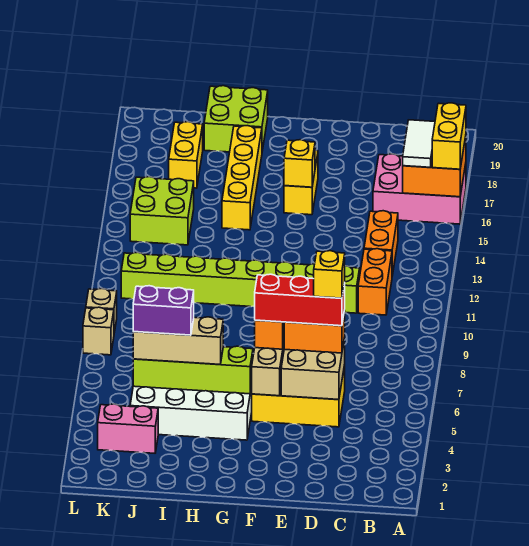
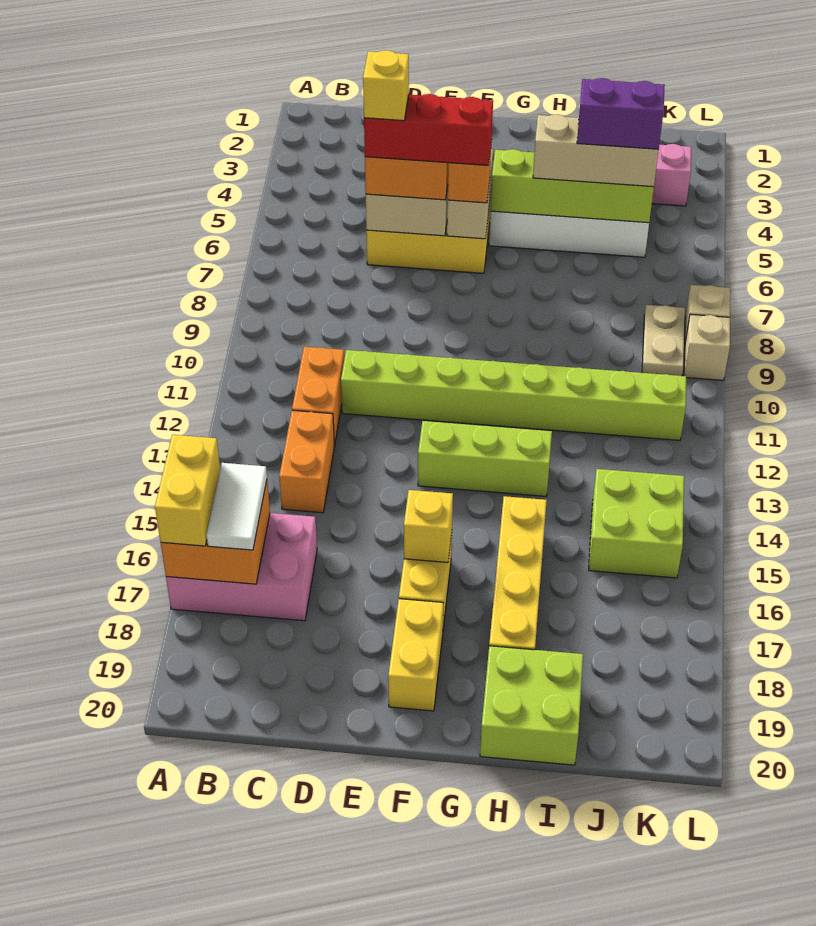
none -> lime 1x3 brick [418,421,552,496]
yellow 1x2 brick [169,122,203,188] -> yellow 1x2 brick moved to [388,599,443,711]
none -> tan 1x2 plate [642,305,685,376]

